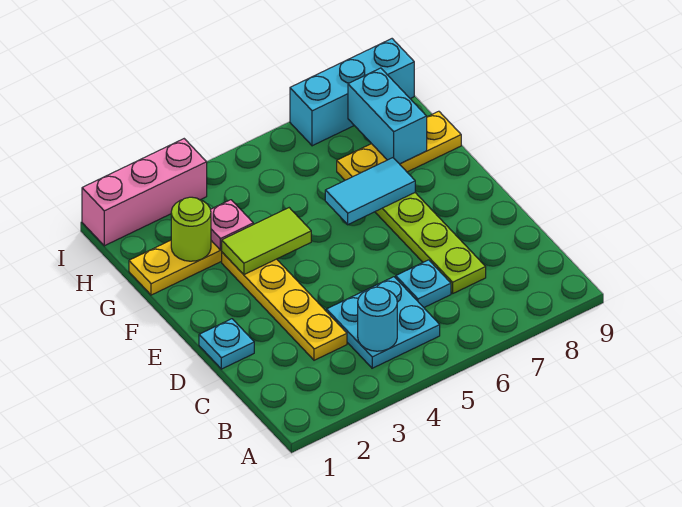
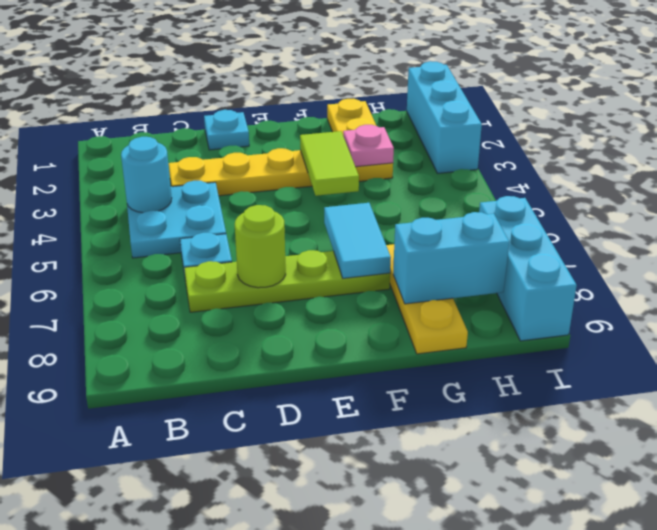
lime 1x1 round brick [171,197,211,261] -> lime 1x1 round brick moved to [235,205,286,288]
pink 1x3 brick [82,139,207,246] -> cyan 1x3 brick [407,61,482,173]

